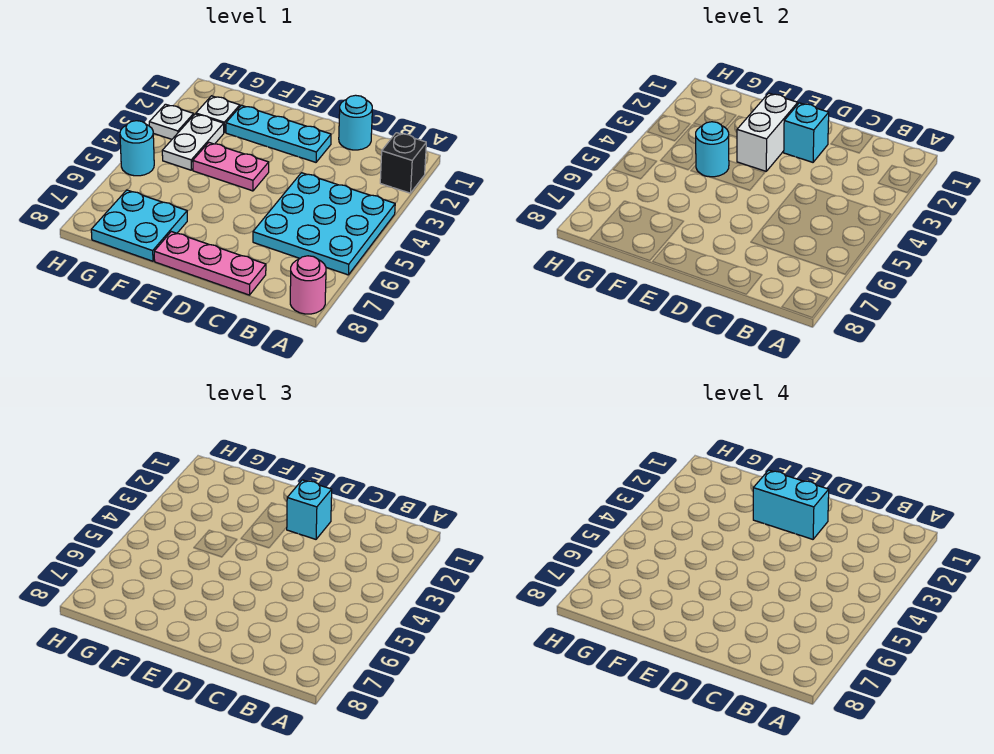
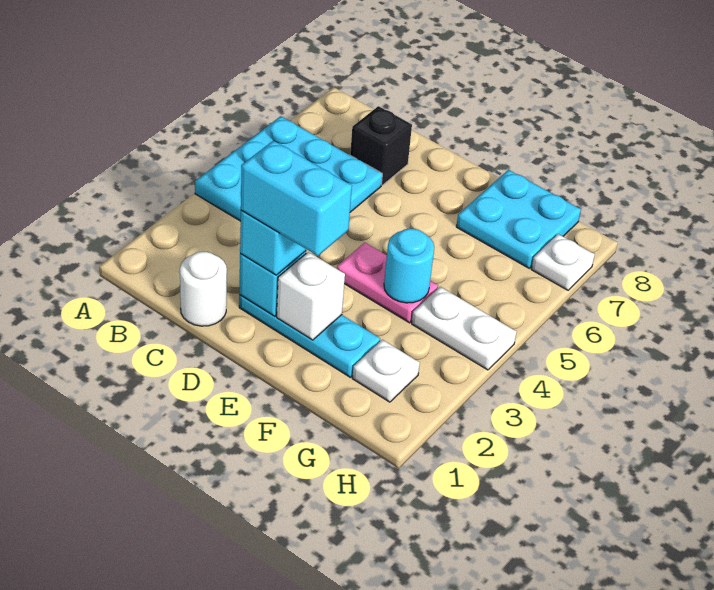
black 1x1 brick [380,133,426,193] -> black 1x1 brick moved to [350,106,412,185]
pink 1x1 round brick [290,256,326,314] -> none
cyan 1x1 round brick [339,95,372,150] -> white 1x1 round brick [180,252,227,326]
pink 1x3 plate [154,232,266,295] -> none
white 1x2 brick [737,93,798,171] -> white 1x1 brick [277,252,345,340]
white 1x2 plate [162,114,224,170] -> white 1x2 plate turned to [412,287,517,370]
white 1x1 plate [149,104,194,139] -> white 1x1 plate moved to [531,234,595,290]
cyan 1x1 round brick [120,121,154,176] -> none

